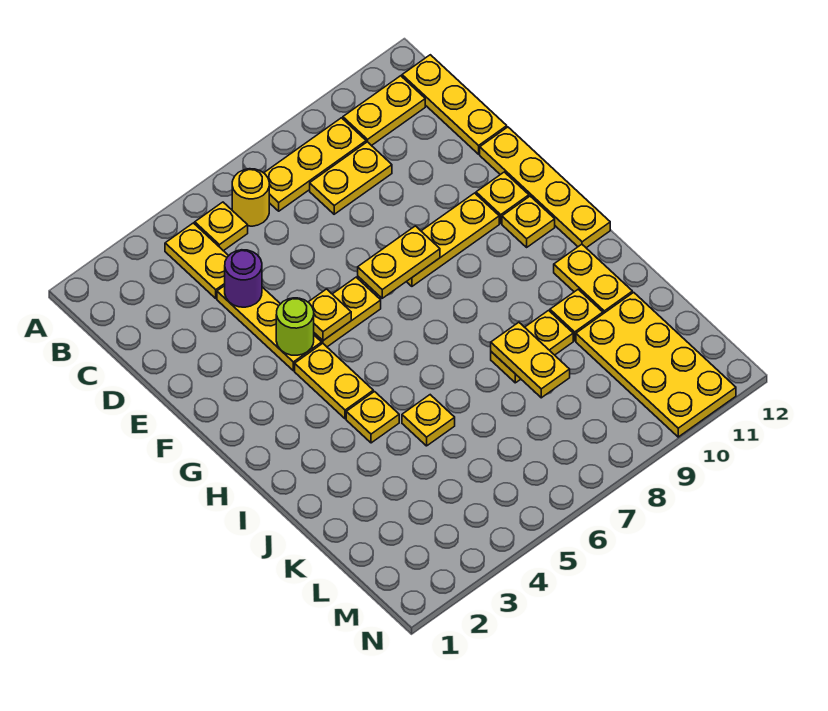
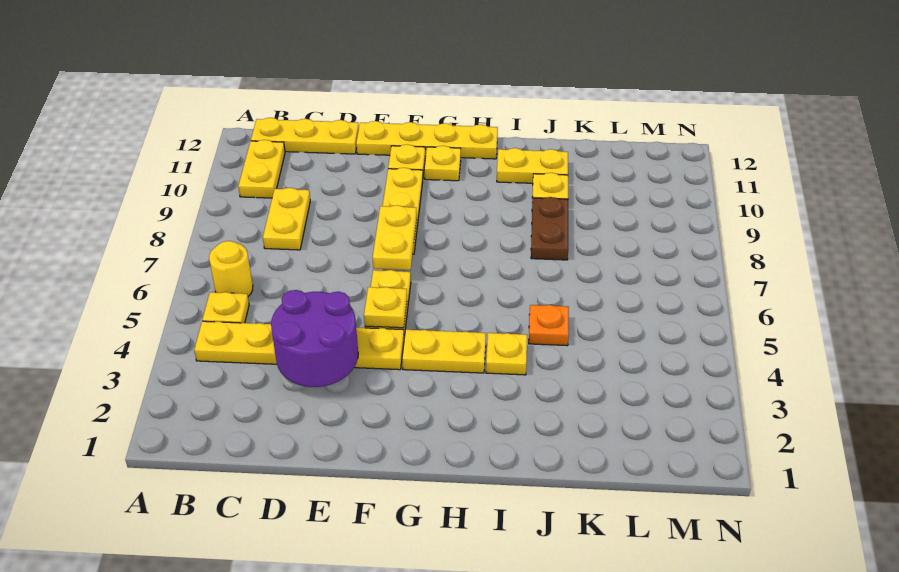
yellow 1x3 plate [264,118,366,211] -> none
purple 1x1 round brick [225,250,262,307] -> purple 2x2 round brick [271,290,358,387]
lime 1x1 round brick [276,298,314,355] -> none
yellow 1x1 plate [402,395,455,446] -> orange 1x1 plate [529,305,569,346]
yellow 1x2 plate [491,310,573,383] -> brown 1x2 plate [531,197,568,260]
yellow 1x2 plate [491,322,570,398] -> none
yellow 2x4 plate [576,292,736,437] -> none

